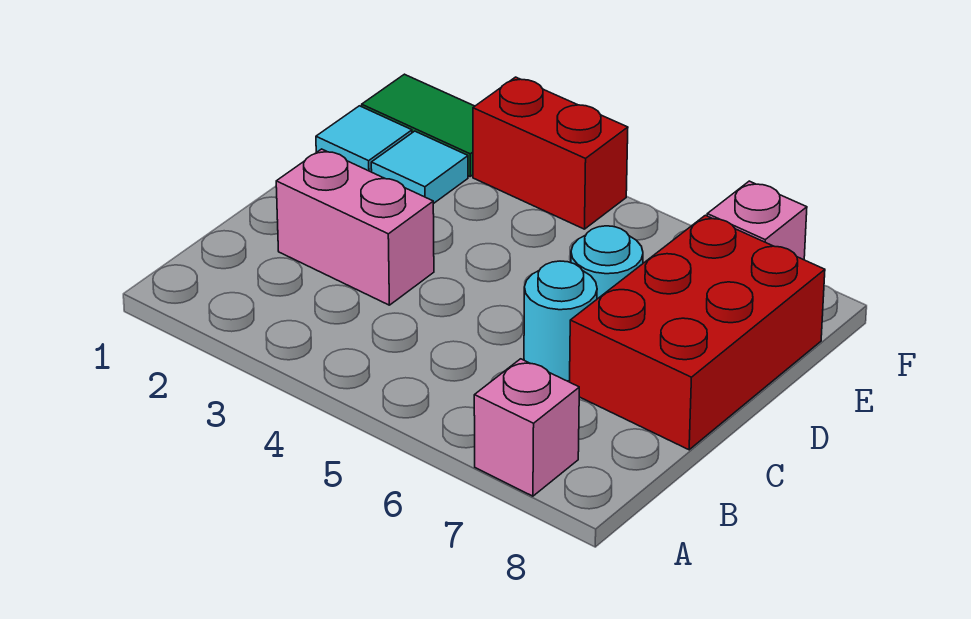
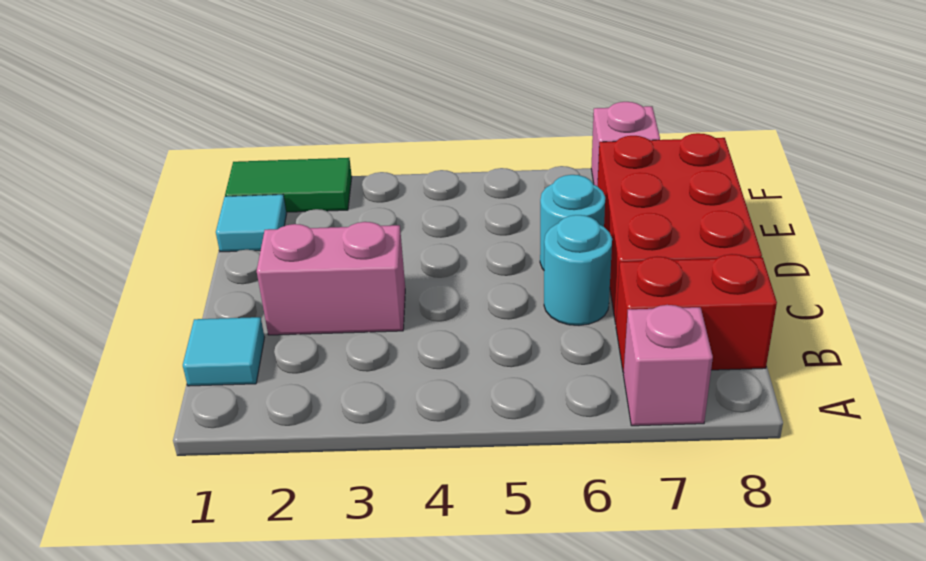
cyan 1x1 tile [371,131,468,204] -> cyan 1x1 tile moved to [183,317,264,386]
red 1x2 brick [473,77,628,229] -> red 1x2 brick moved to [616,254,777,373]

